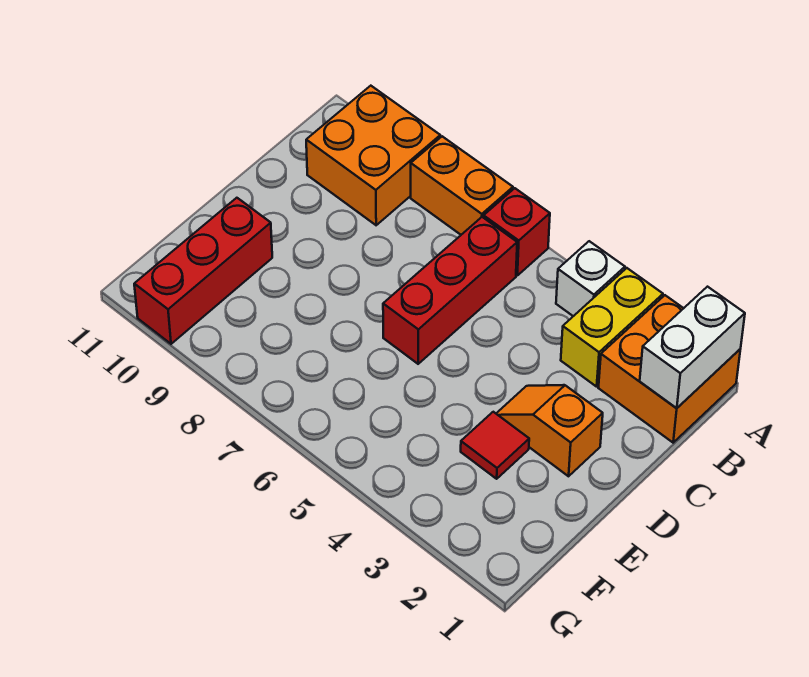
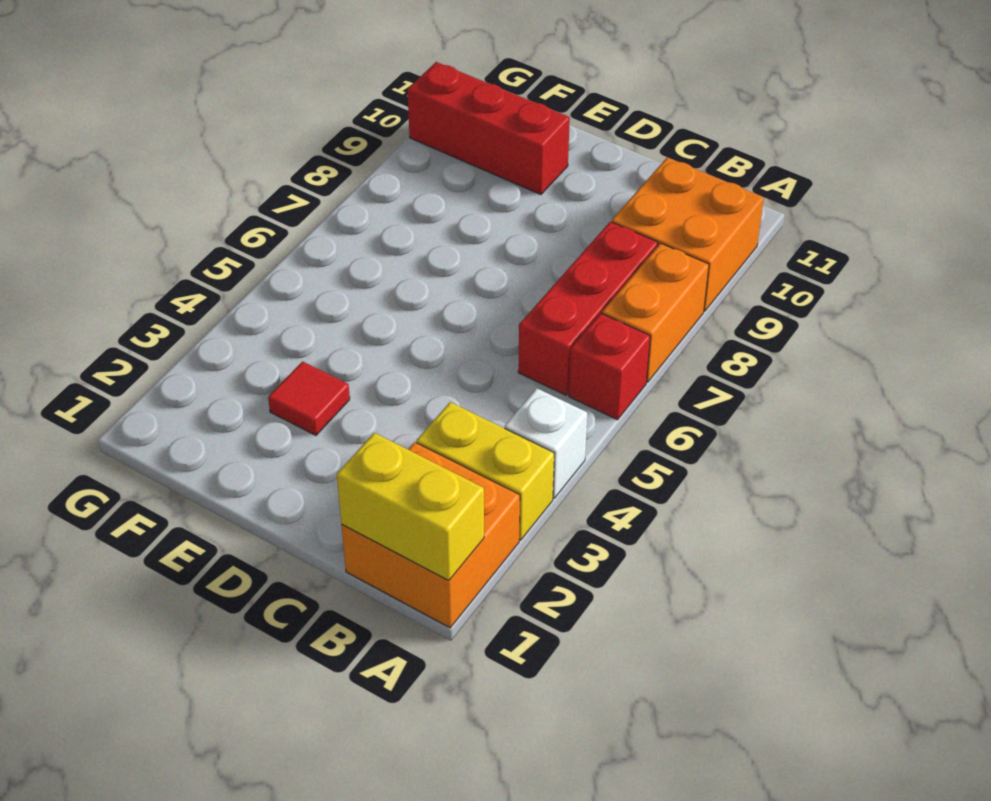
white 1x2 brick [640,287,745,408] -> yellow 1x2 brick [337,433,484,581]
red 1x3 brick [383,217,517,364] -> red 1x3 brick turned to [518,222,658,395]
orange 1x2 slope [496,385,603,476] -> none

